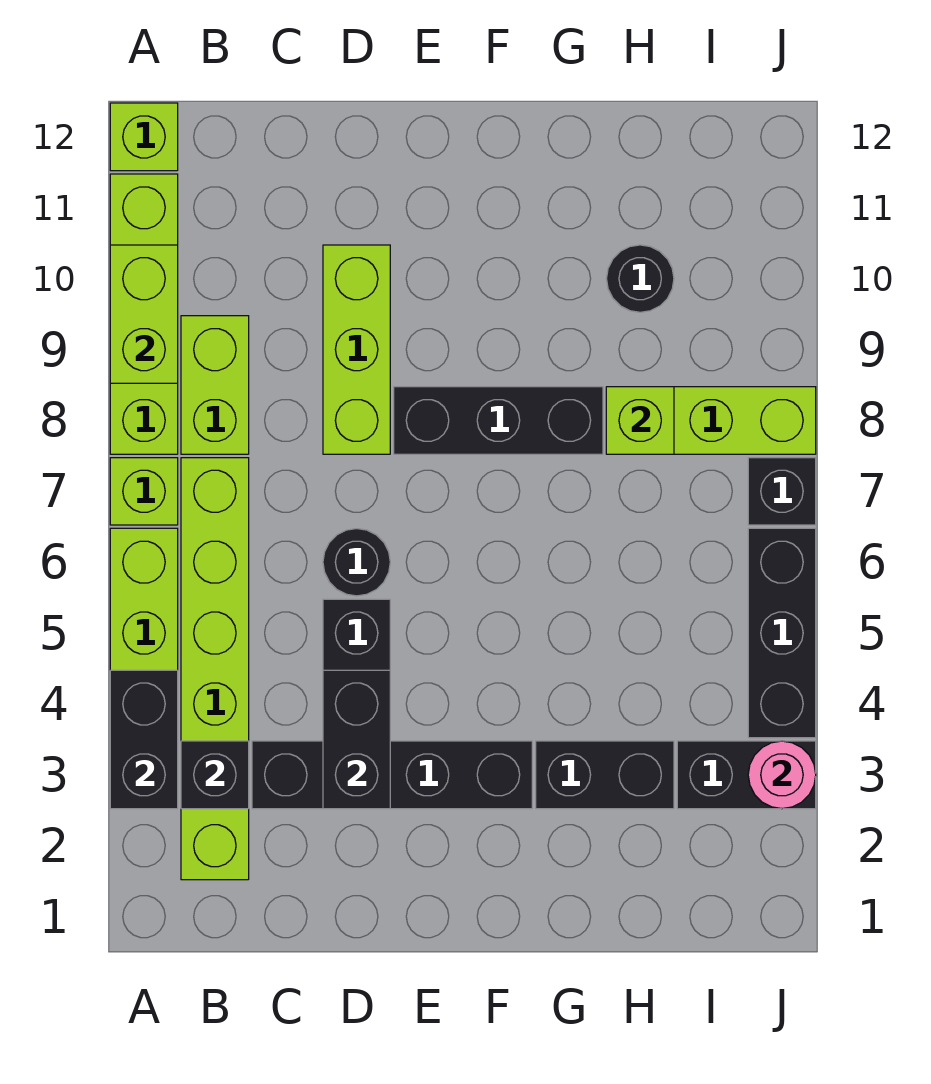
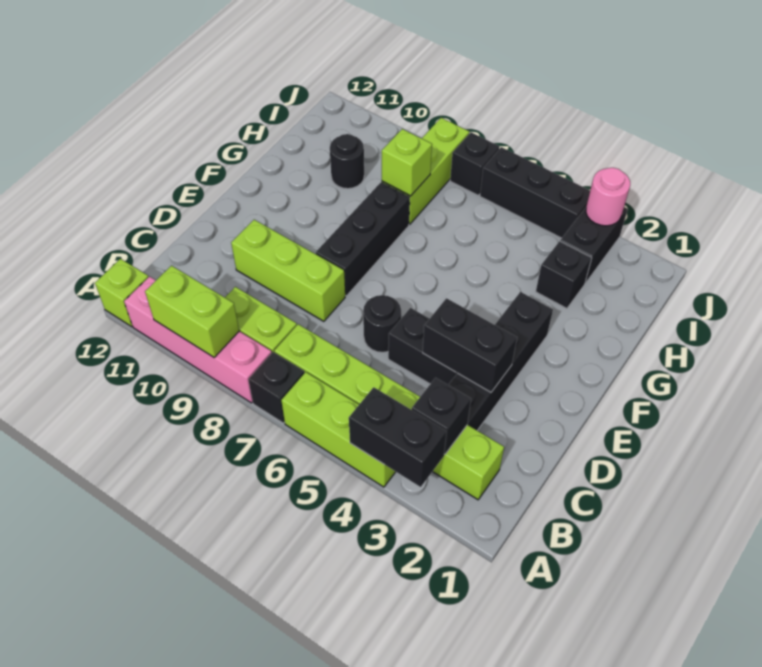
lime 1x1 brick [110,458,178,525] -> black 1x1 brick [248,352,304,423]
lime 1x4 brick [110,174,178,454] -> pink 1x4 brick [124,277,272,403]
black 1x2 brick [536,741,674,809] -> black 1x1 brick [536,241,592,308]

